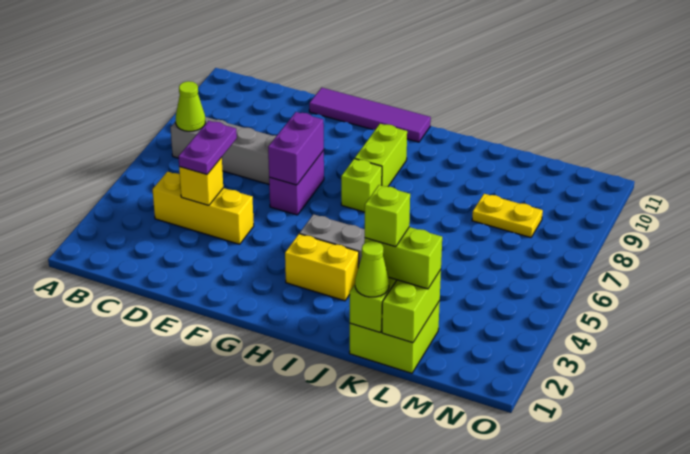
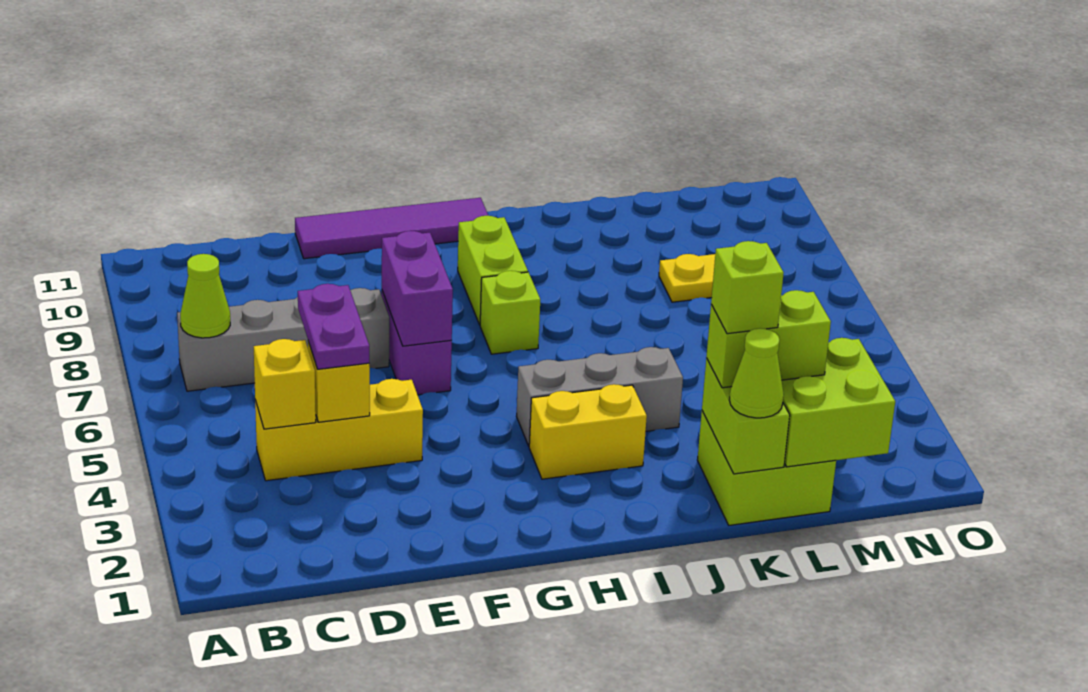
none -> yellow 1x1 brick [254,339,316,429]
lime 1x2 brick [382,270,441,343] -> lime 2x2 brick [782,338,895,467]

